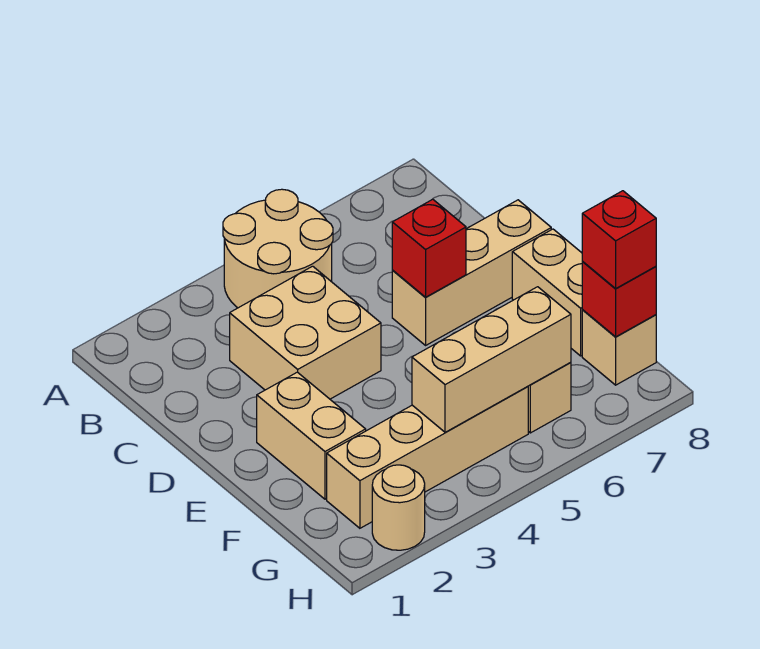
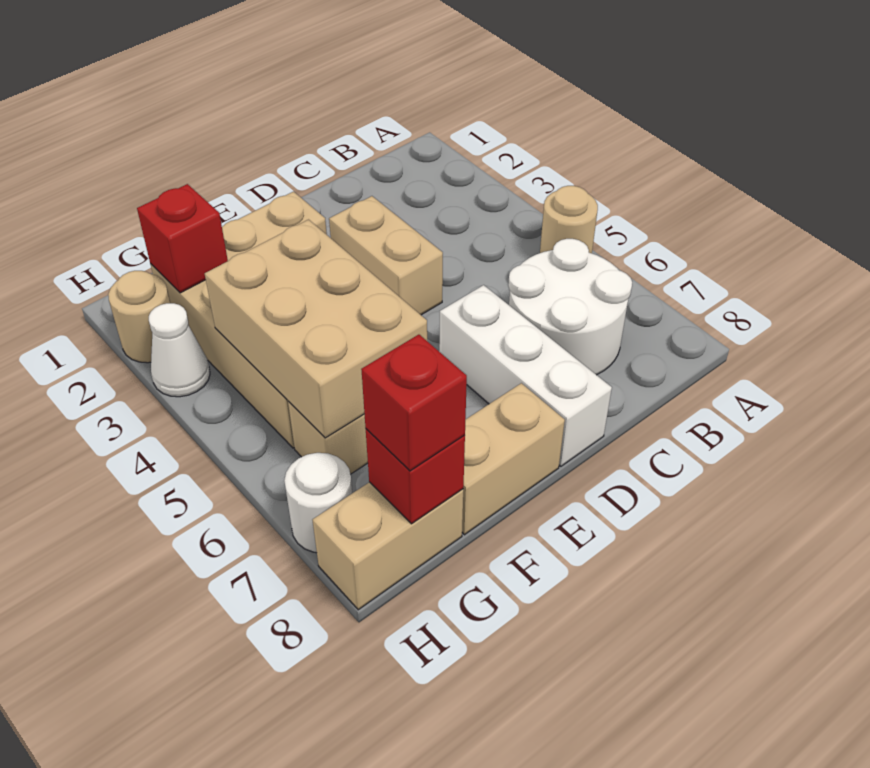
tan 2x2 round brick [223,189,333,308] -> tan 1x1 round brick [540,186,598,253]
none -> white 2x2 round brick [508,239,632,375]
tan 2x2 brick [230,266,381,399] -> tan 1x2 brick [329,196,443,315]
tan 1x3 brick [392,200,551,345] -> white 1x3 brick [439,285,612,466]
red 1x1 brick [392,199,466,297] -> red 1x1 brick moved to [137,184,228,293]
tan 1x3 brick [412,287,571,432] -> tan 2x3 brick [205,220,427,438]
tan 1x1 brick [582,310,656,385] -> tan 1x2 brick [312,482,463,610]
none -> white 1x1 cone [149,303,210,397]
none -> white 1x1 round brick [284,453,352,553]

